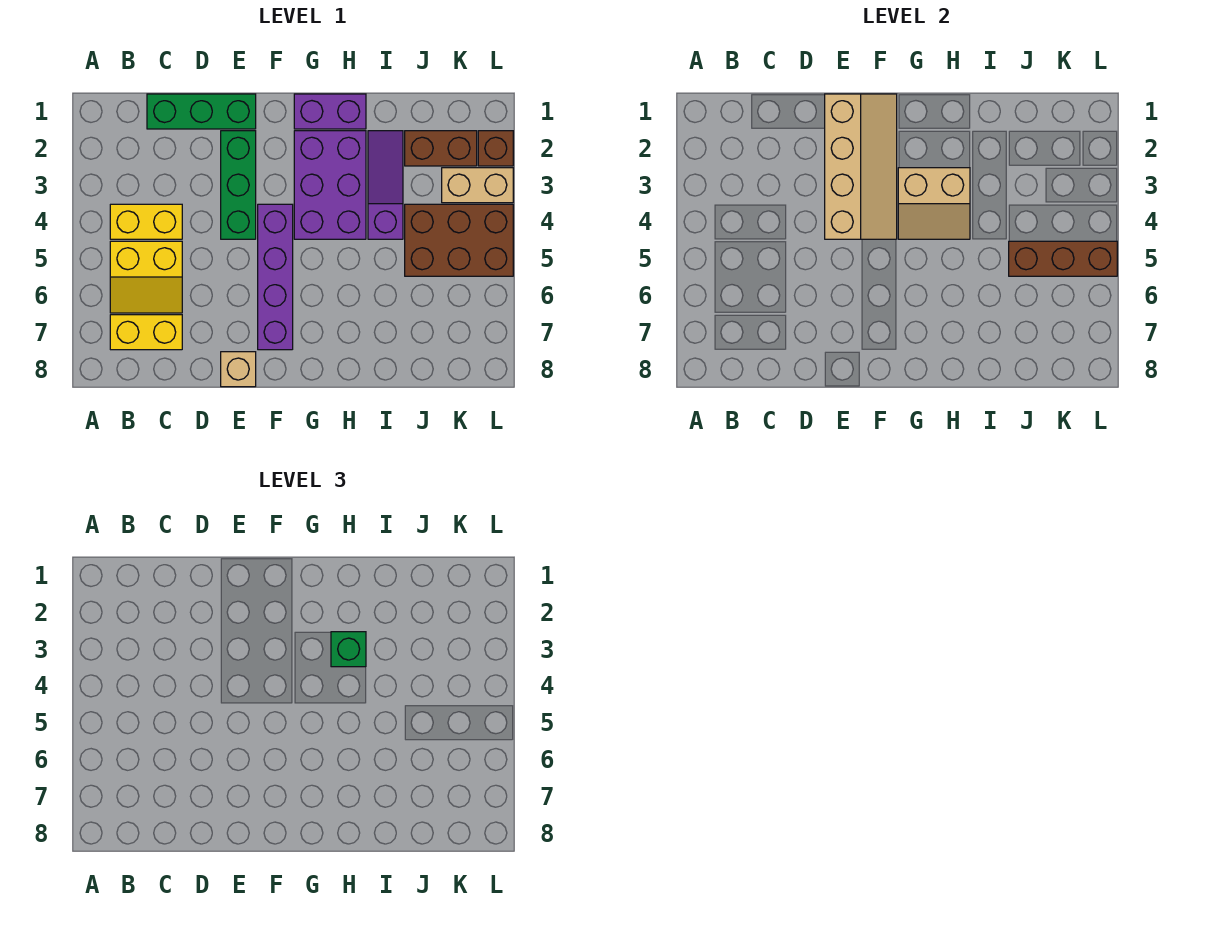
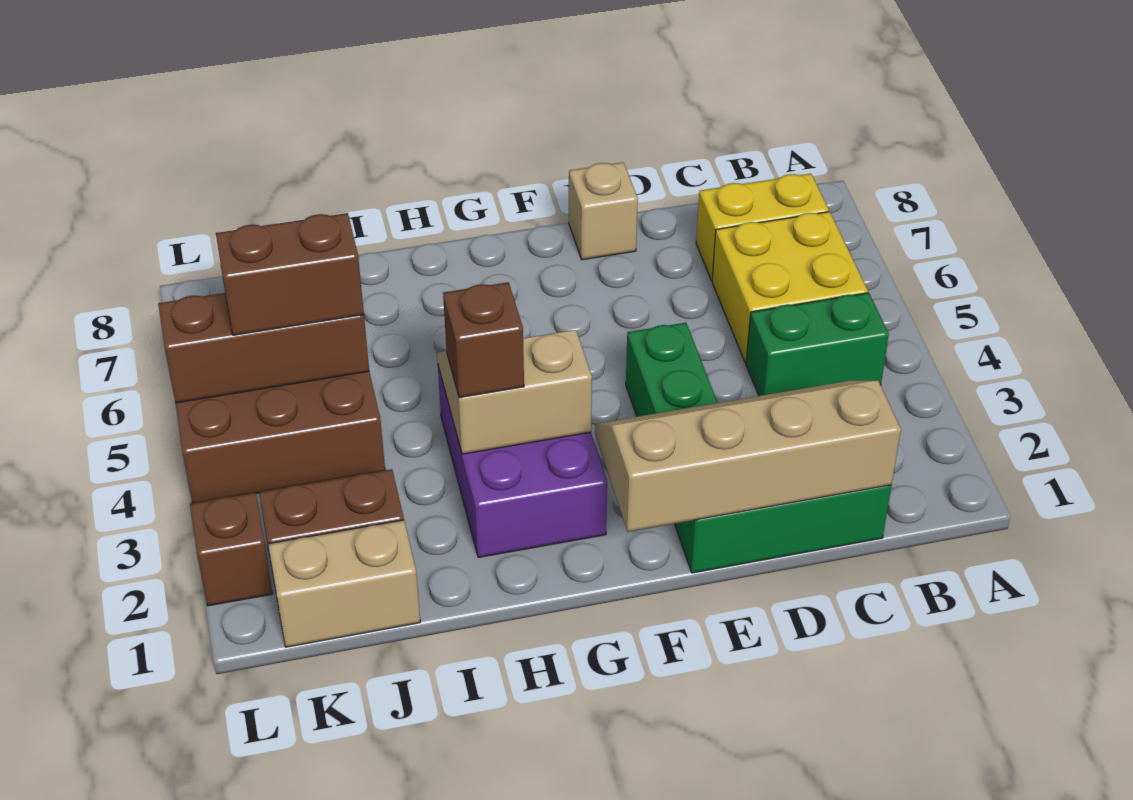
yellow 1x2 brick [110,204,182,239] -> green 1x2 brick [746,293,889,396]
yellow 2x2 slope [110,241,182,313] -> yellow 2x2 brick [712,212,868,363]
tan 2x4 slope [825,94,897,239] -> tan 2x4 slope turned to [595,381,901,532]
purple 1x4 brick [258,204,293,350] -> none
purple 1x2 brick [294,94,366,129] -> none
green 1x1 brick [331,632,366,667] -> brown 1x1 brick [443,282,524,398]
purple 1x3 slope [368,131,403,239] -> none
none -> brown 1x2 brick [216,213,364,335]
tan 1x2 brick [442,168,513,203] -> tan 1x2 brick moved to [268,520,420,647]

